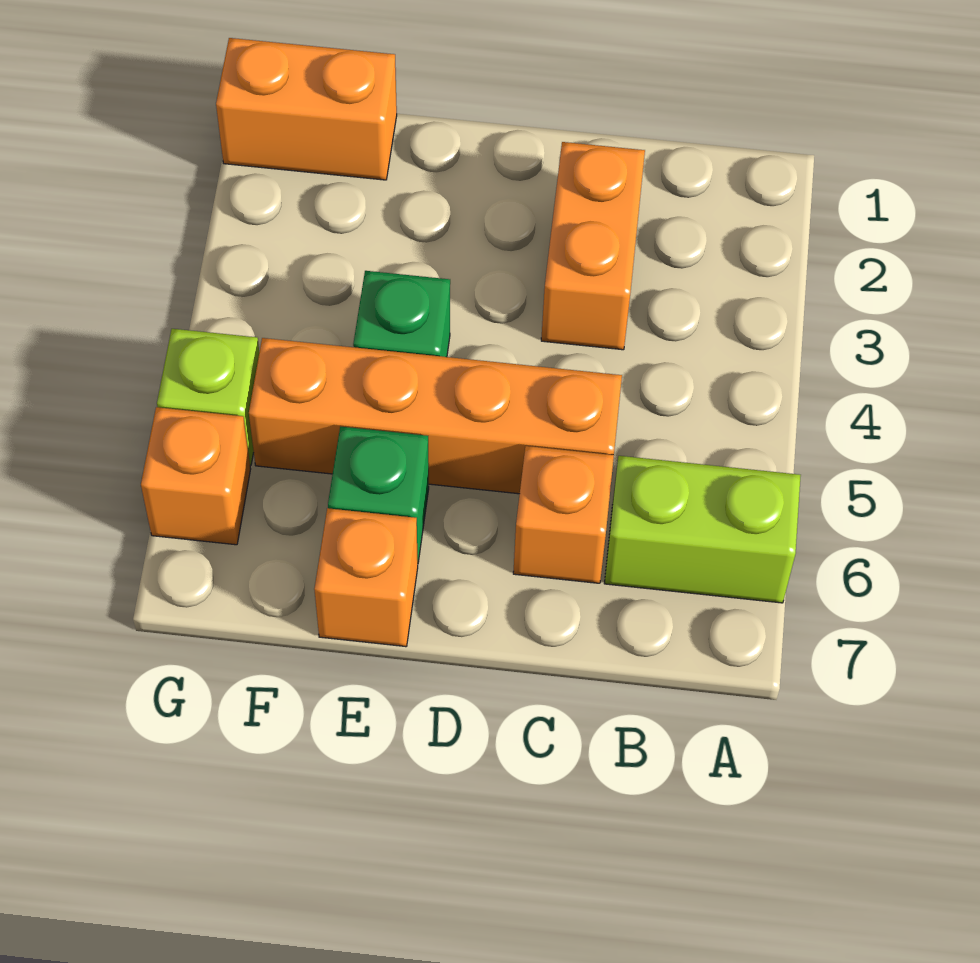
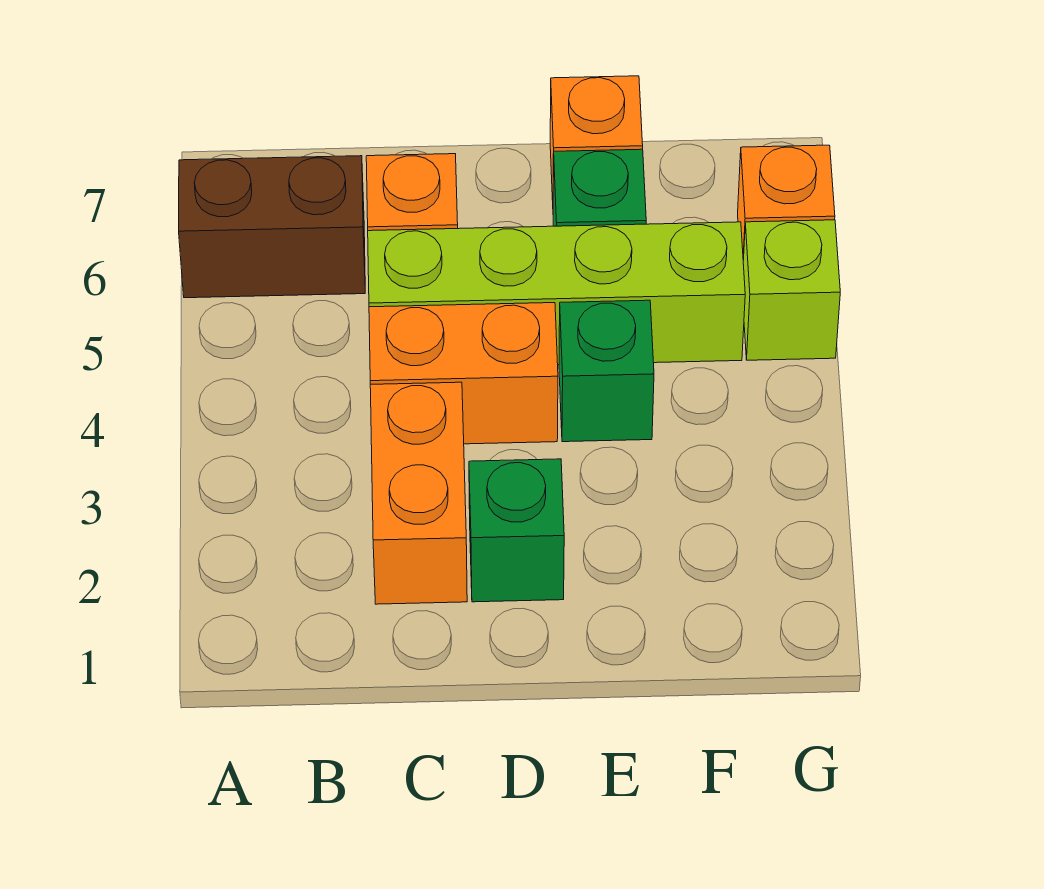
lime 1x2 brick [604,456,801,603] -> brown 1x2 brick [179,156,365,298]
orange 1x4 brick [249,338,622,494] -> lime 1x4 brick [368,222,745,365]
none -> green 1x1 brick [469,459,564,602]
orange 1x2 brick [216,38,397,180] -> orange 1x2 brick moved to [369,303,558,444]

